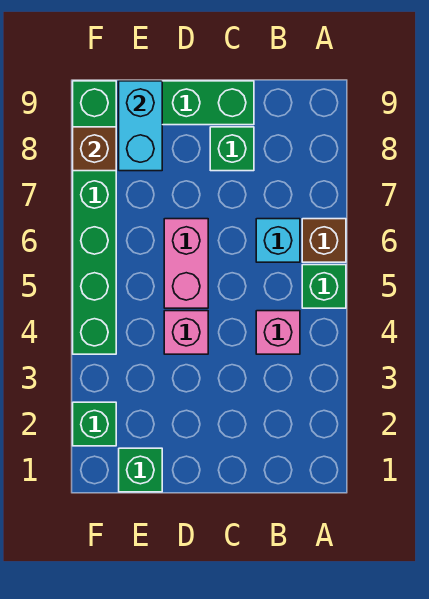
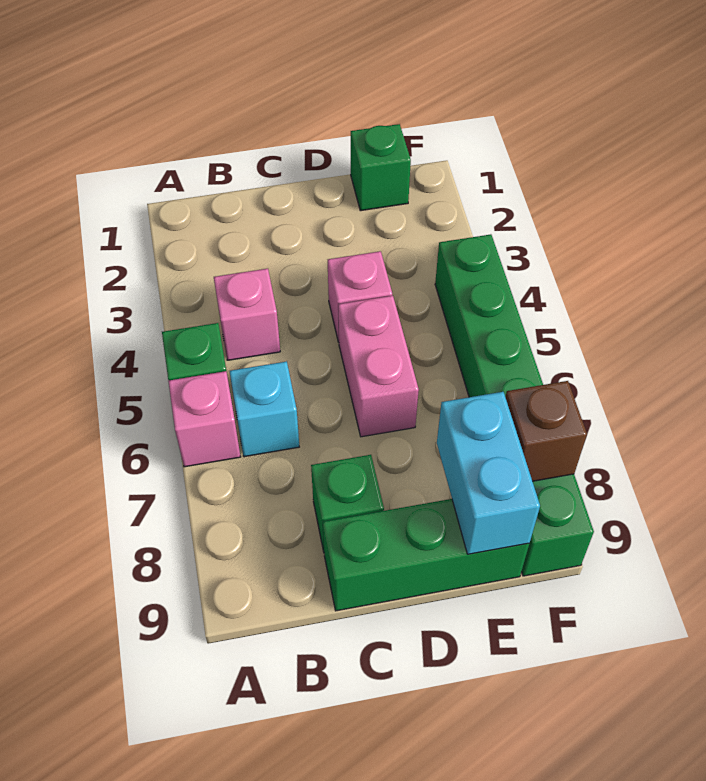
brown 1x1 brick [302,219,346,262] -> pink 1x1 brick [168,371,240,467]
green 1x1 brick [73,402,116,446] -> none

